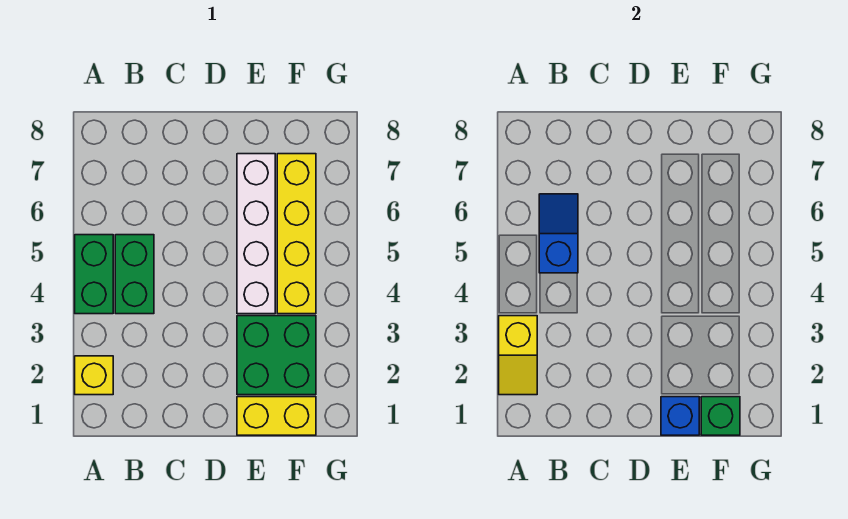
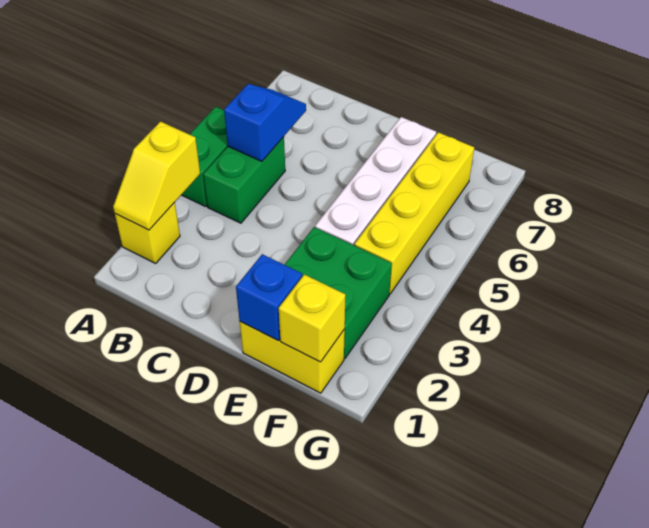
green 1x1 brick [701,397,740,435] -> yellow 1x1 brick [279,274,346,362]

